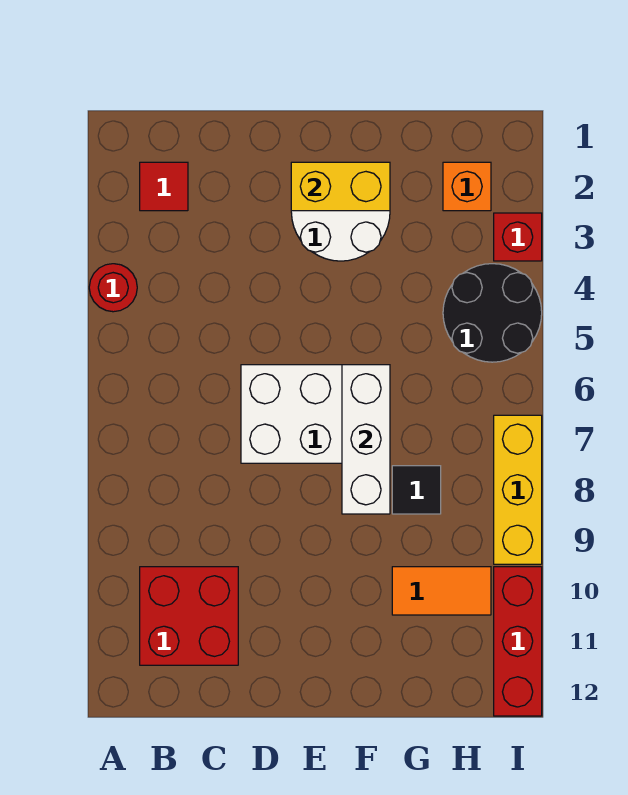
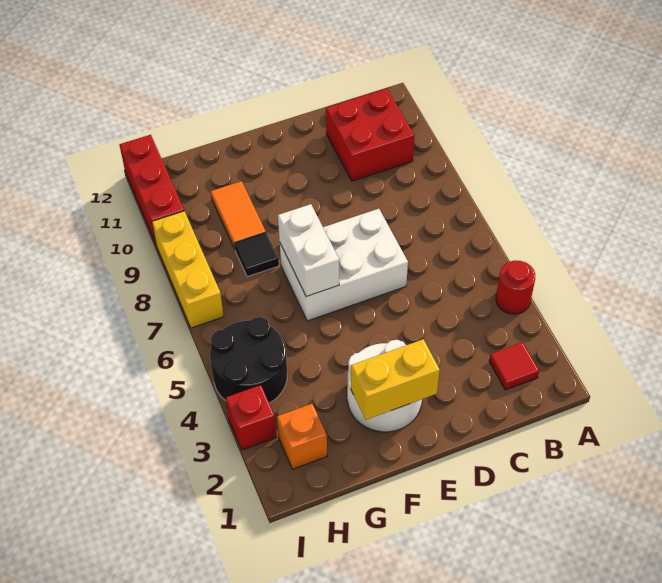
white 1x3 brick [342,365,390,514] -> white 1x2 brick [278,204,339,297]
orange 1x2 tile [392,567,491,615] -> orange 1x2 tile turned to [211,181,266,249]

